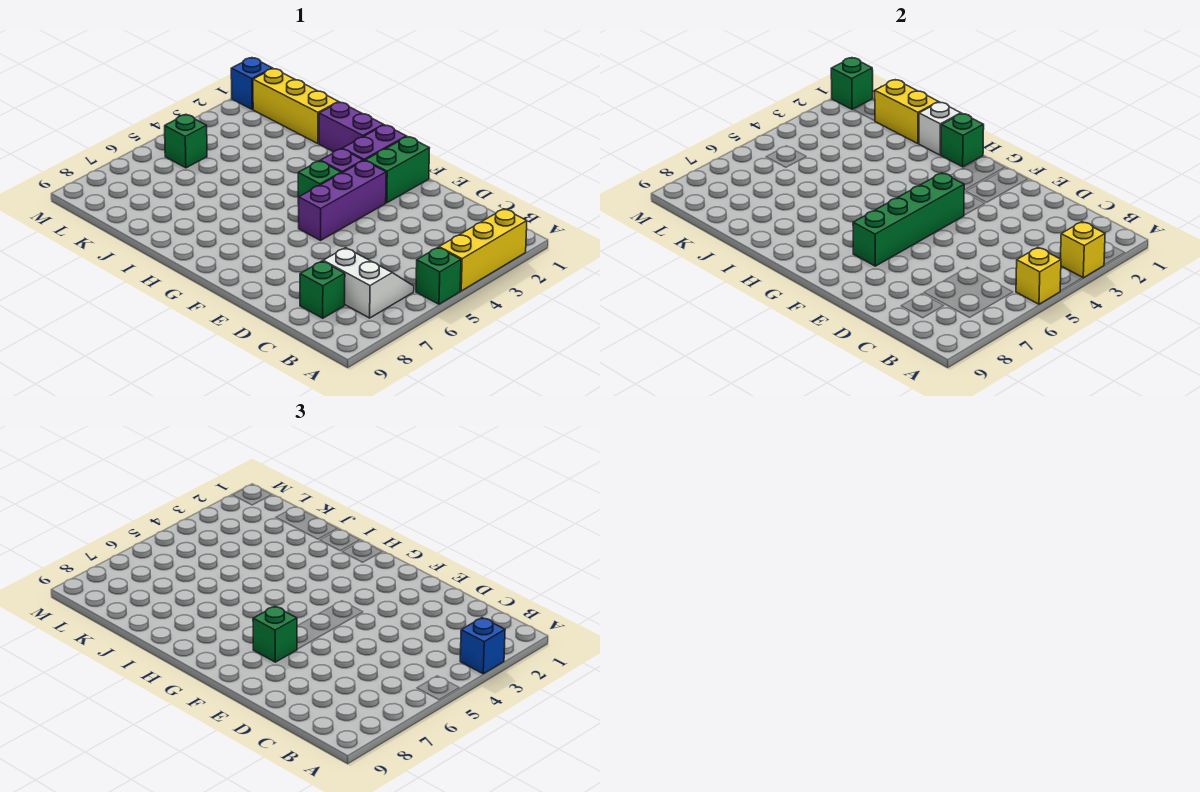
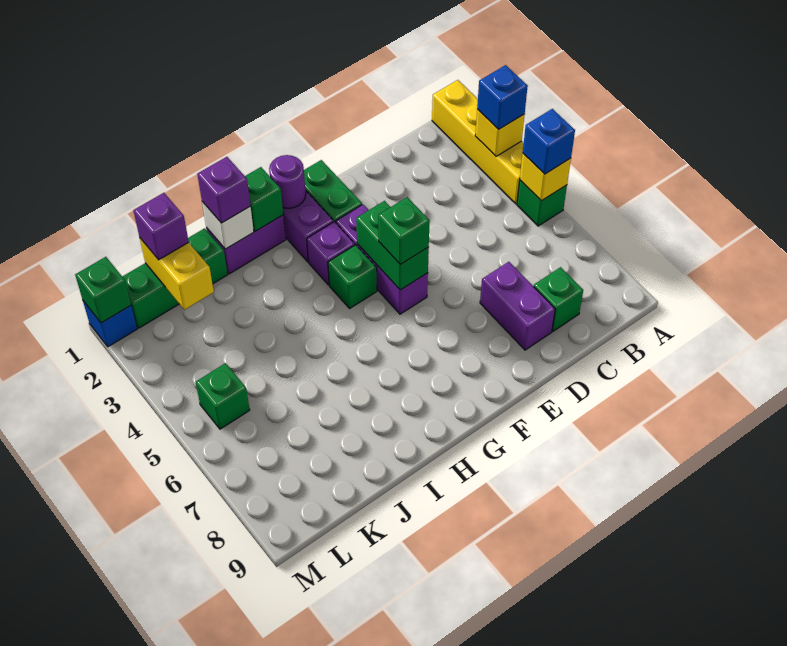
yellow 1x3 brick [439,209,527,291] -> yellow 1x4 brick [432,80,524,204]
none -> blue 1x1 brick [523,109,575,174]
white 2x2 slope [323,248,414,318] -> none
none -> purple 1x2 brick [480,262,555,350]
green 1x4 brick [853,173,964,266] -> green 1x2 brick [356,201,429,290]
green 1x1 brick [253,606,297,662] -> green 1x1 brick moved to [378,197,430,265]
none -> purple 1x1 round brick [269,155,306,208]
none -> purple 1x1 brick [197,157,251,223]
yellow 1x3 brick [253,69,339,144] -> green 1x3 brick [122,228,228,328]
yellow 1x2 brick [875,80,939,144] -> yellow 1x2 brick turned to [140,238,214,310]
none -> purple 1x1 brick [133,193,189,260]

